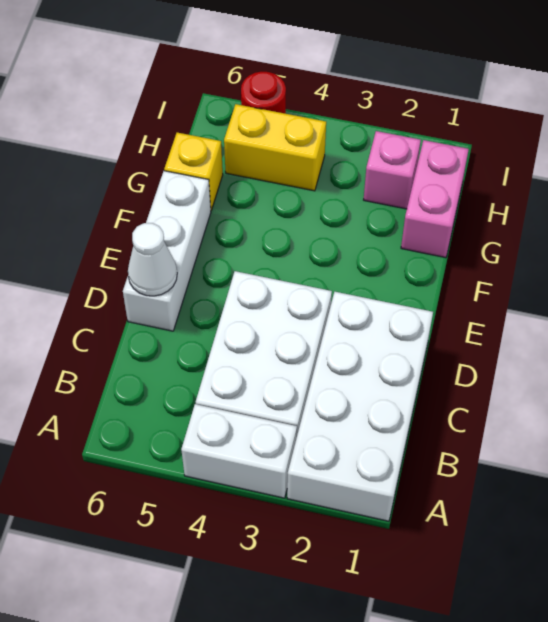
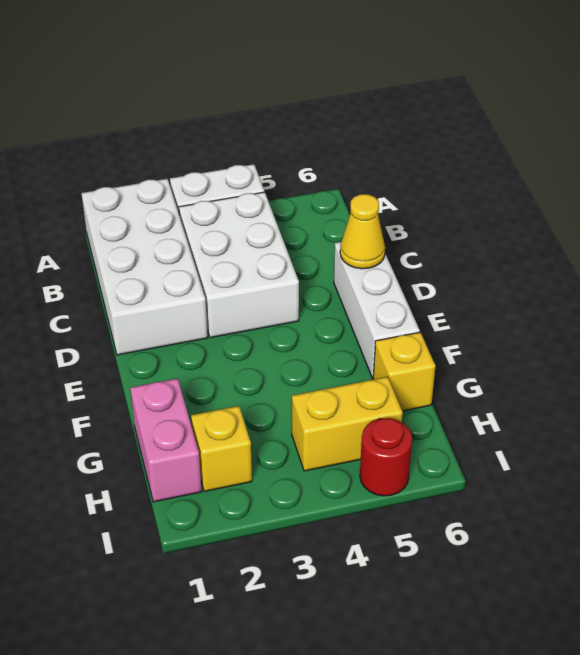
white 1x1 cone [128,223,177,296] -> yellow 1x1 cone [340,194,385,269]
pink 1x1 brick [364,131,421,209] -> yellow 1x1 brick [191,406,252,491]

